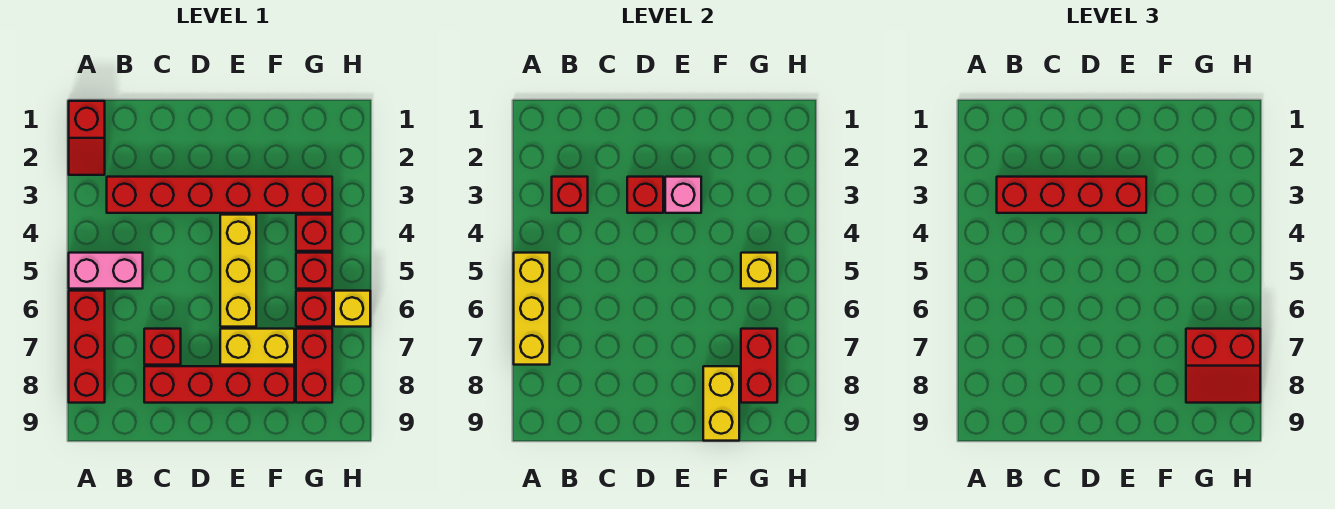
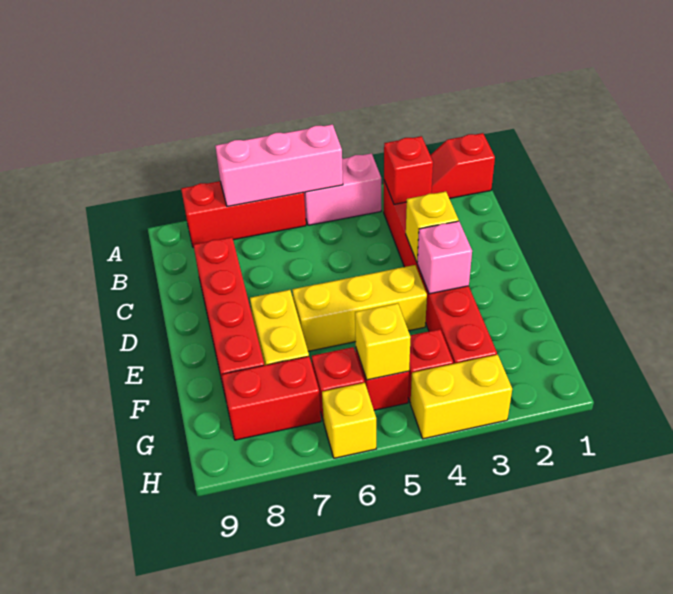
pink 1x2 brick [69,253,143,289] -> pink 1x2 brick turned to [304,153,381,225]
yellow 1x3 brick [514,253,550,365] -> pink 1x3 brick [215,124,343,207]
red 1x4 brick [997,177,1146,213] -> none
red 1x1 brick [144,329,181,365] -> none
red 1x1 brick [627,177,663,213] -> yellow 1x1 brick [406,192,459,262]
yellow 1x2 brick [703,366,739,441] -> yellow 1x2 brick moved to [411,355,512,439]
red 1x2 brick [741,329,777,403] -> none
red 2x2 slope [1186,329,1260,403] -> none

